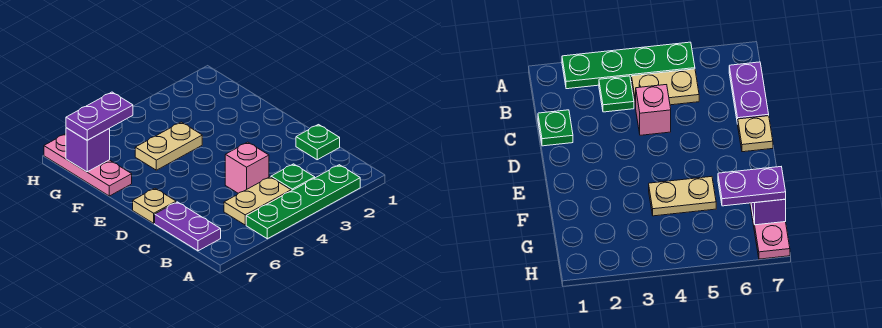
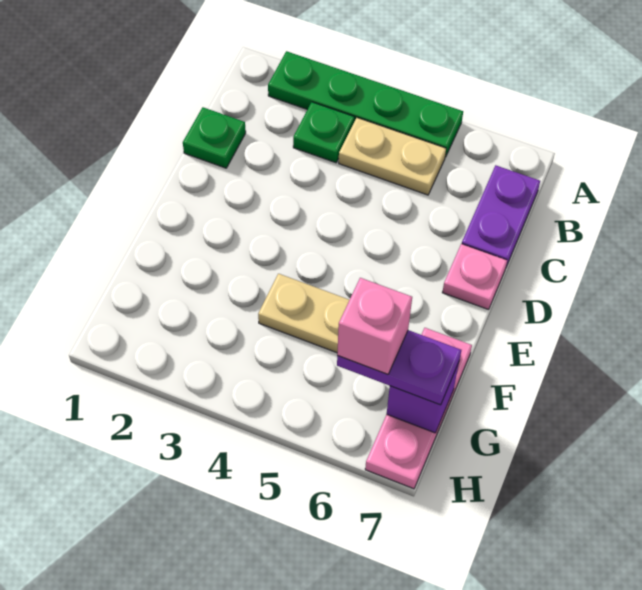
pink 1x1 brick [225,142,269,193] -> pink 1x1 brick moved to [337,278,412,374]
tan 1x1 plate [133,188,176,223] -> pink 1x1 plate [442,244,507,310]

